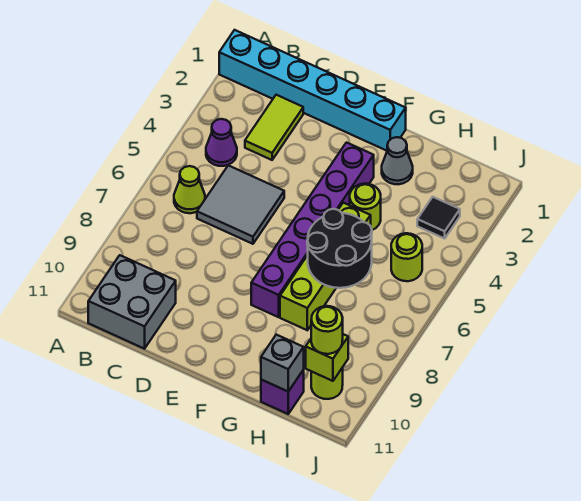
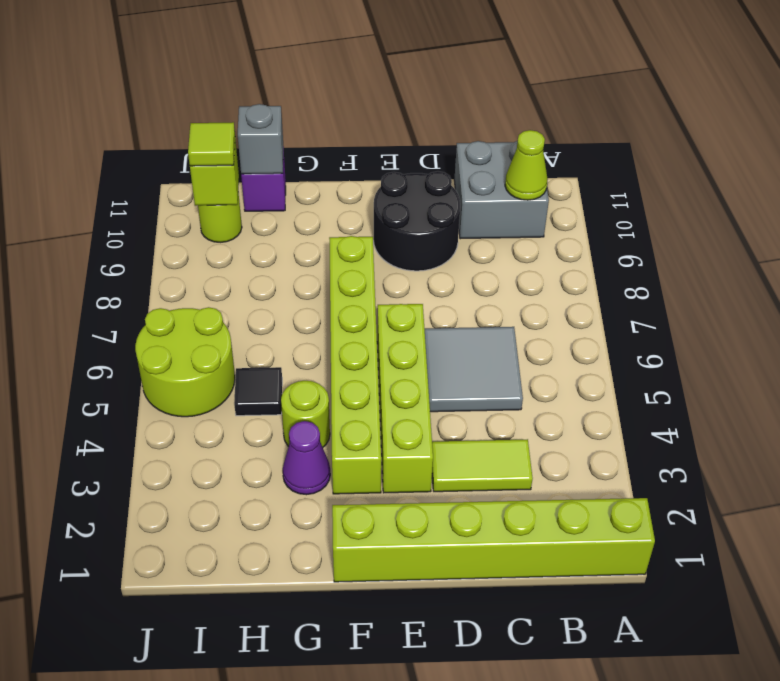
cyan 1x6 brick [219,30,406,151] -> lime 1x6 brick [332,498,655,582]
purple 1x1 cone [206,119,237,166] -> purple 1x1 cone moved to [283,421,330,495]
lime 1x1 cone [174,166,205,213] -> lime 1x1 cone moved to [505,130,547,200]
lime 1x2 tile [245,95,303,160] -> lime 1x2 tile turned to [432,439,533,492]
purple 1x6 brick [251,143,374,317] -> lime 1x6 brick [329,236,381,494]
grey 1x1 cone [382,137,413,184] -> none
lime 1x4 brick [280,203,371,330] -> lime 1x4 brick moved to [377,304,433,493]
black 2x2 round brick [307,209,372,288] -> black 2x2 round brick moved to [374,171,460,271]
black 1x1 tile [417,197,460,239] -> black 1x1 tile moved to [234,367,282,416]
lime 1x1 round brick [391,233,422,281] -> lime 2x2 round brick [135,307,235,417]
lime 1x1 round brick [311,306,343,354] -> lime 1x1 tile [188,122,235,166]

